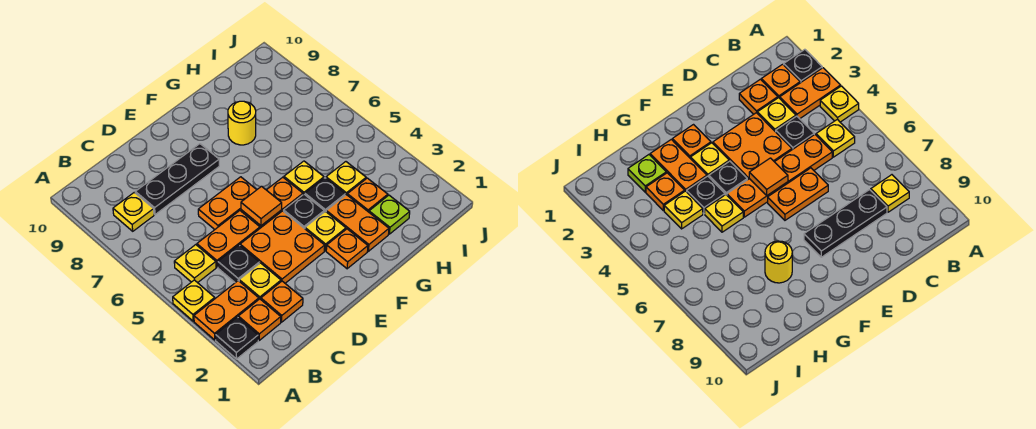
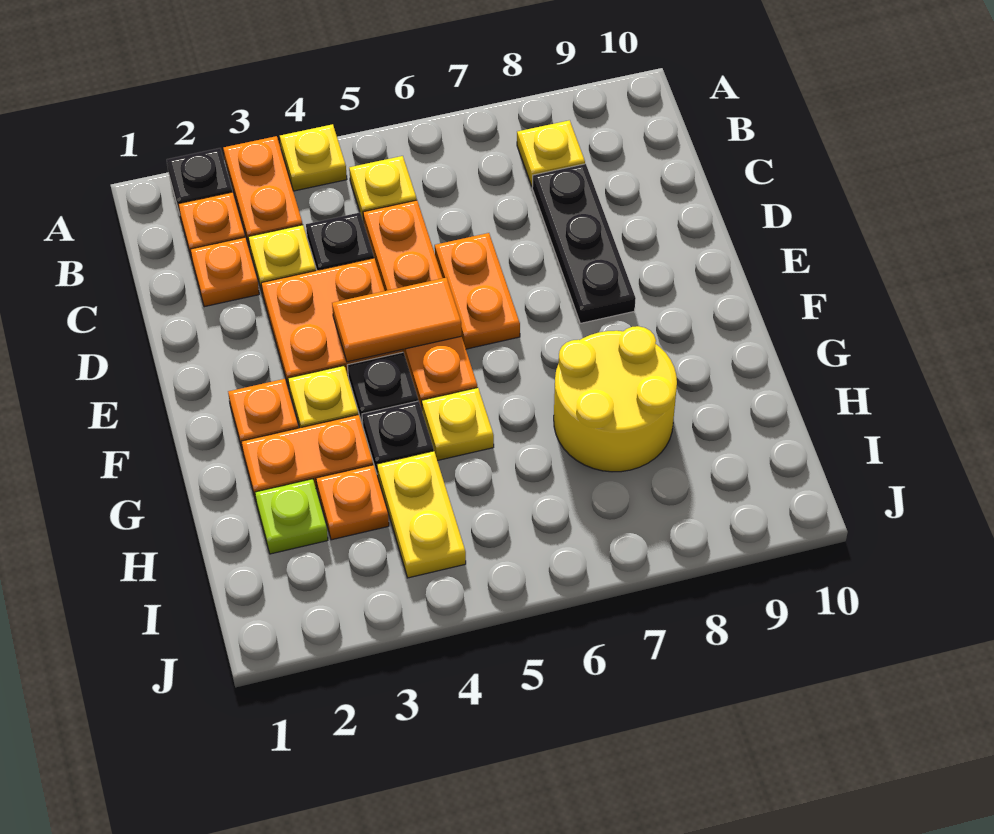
orange 1x1 tile [241,186,282,226] -> orange 1x2 tile [332,278,462,362]
yellow 1x1 round brick [228,101,256,145] -> yellow 2x2 round brick [554,326,677,472]
yellow 1x1 plate [326,162,366,195] -> yellow 1x2 plate [377,451,466,578]

